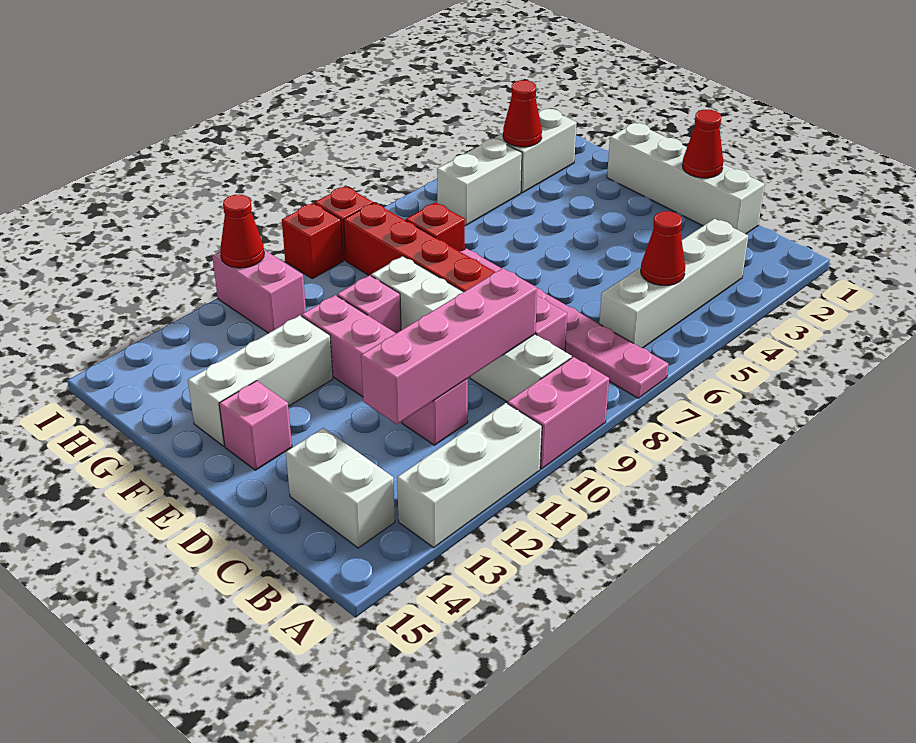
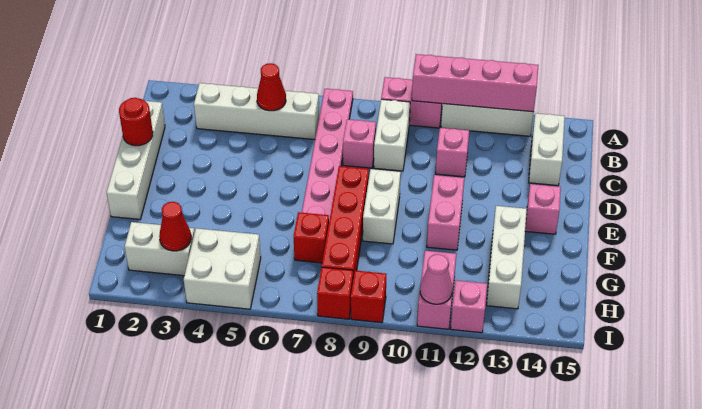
pink 1x4 brick [361,268,537,424] -> pink 1x4 brick moved to [412,54,538,112]
red 1x1 cone [682,110,723,178] -> red 1x1 round brick [119,98,153,146]
pink 1x1 brick [337,275,401,333] -> pink 1x1 brick moved to [451,280,487,333]
white 1x3 brick [188,316,333,446] -> white 1x3 brick turned to [487,206,527,309]
white 1x2 brick [437,138,522,226] -> white 2x2 brick [184,228,261,309]
red 1x1 cone [220,195,264,268] -> pink 1x1 cone [420,254,453,304]

